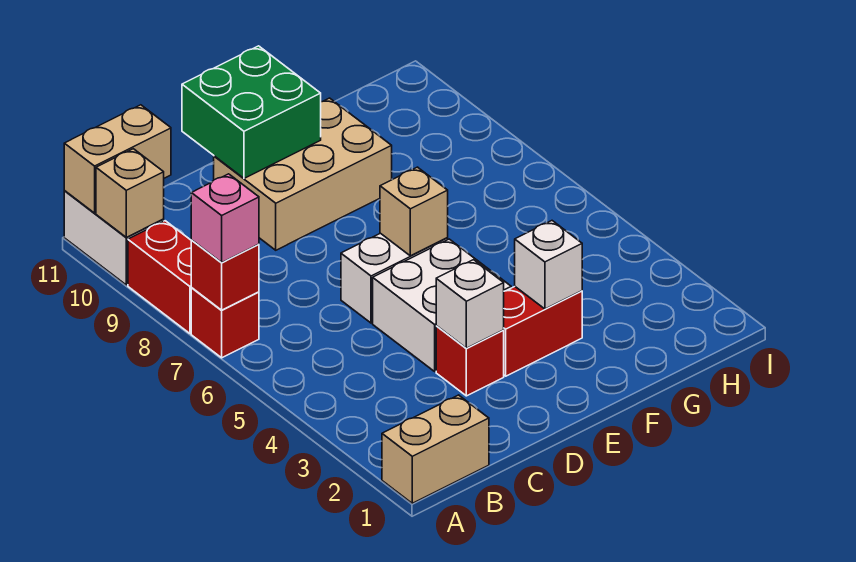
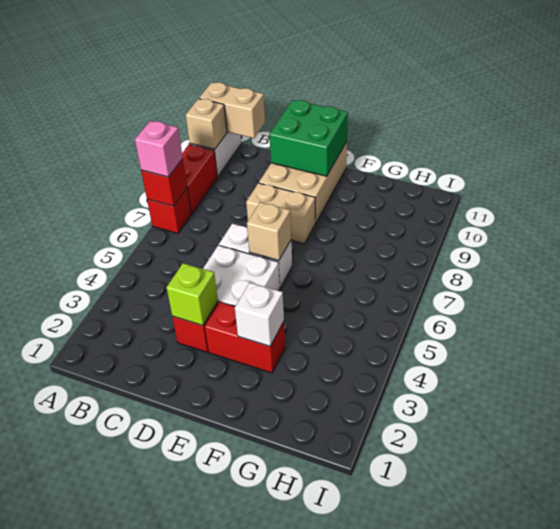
tan 1x2 brick [382,395,489,503] -> tan 1x2 brick moved to [246,183,315,244]
white 1x1 brick [436,260,504,348] -> lime 1x1 brick [167,263,218,326]
tan 2x3 brick [214,98,392,250] -> tan 2x3 brick turned to [259,142,347,223]

